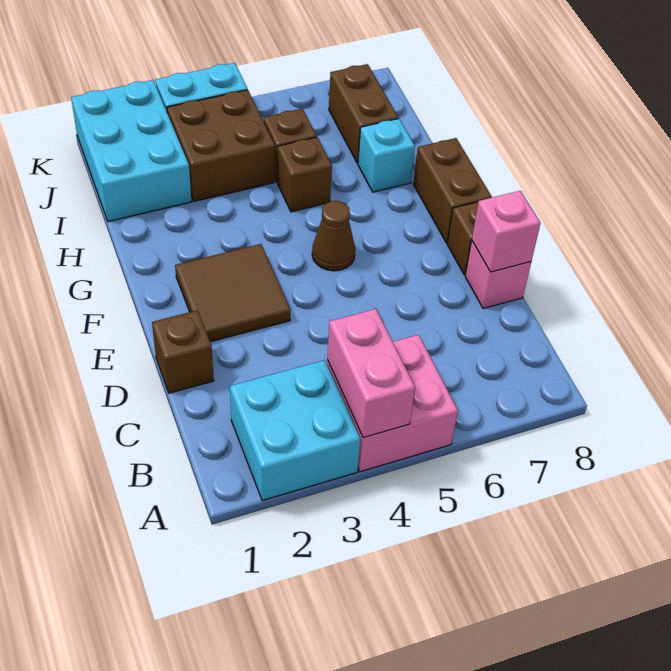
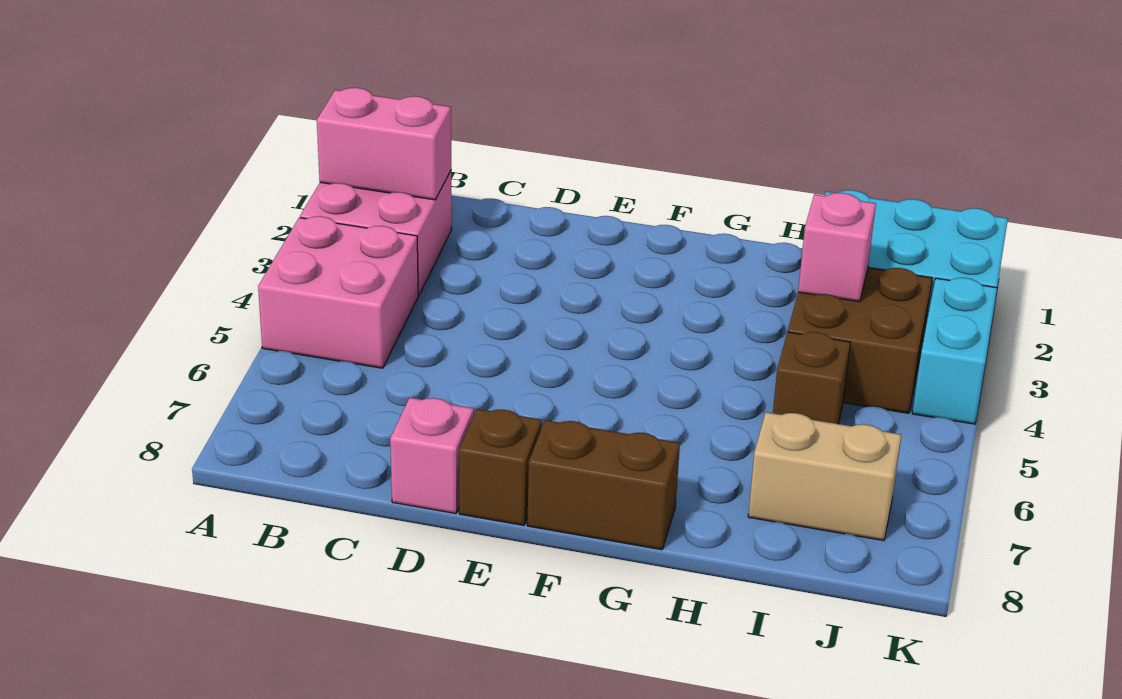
cyan 2x2 brick [230,360,361,501] -> pink 2x2 brick [300,171,452,295]
pink 1x2 brick [327,309,415,438] -> pink 1x2 brick moved to [317,88,451,200]
brown 1x1 brick [152,310,214,393] -> none
pink 1x1 brick [472,191,540,272] -> pink 1x1 brick moved to [798,193,876,302]
brown 2x2 tile [175,244,290,342] -> none
brown 1x1 cone [312,201,355,271] -> none
brown 1x1 brick [277,137,332,212] -> none
cyan 1x1 brick [358,119,415,192] -> none
brown 1x2 brick [329,64,398,163] -> tan 1x2 brick [748,412,901,541]

